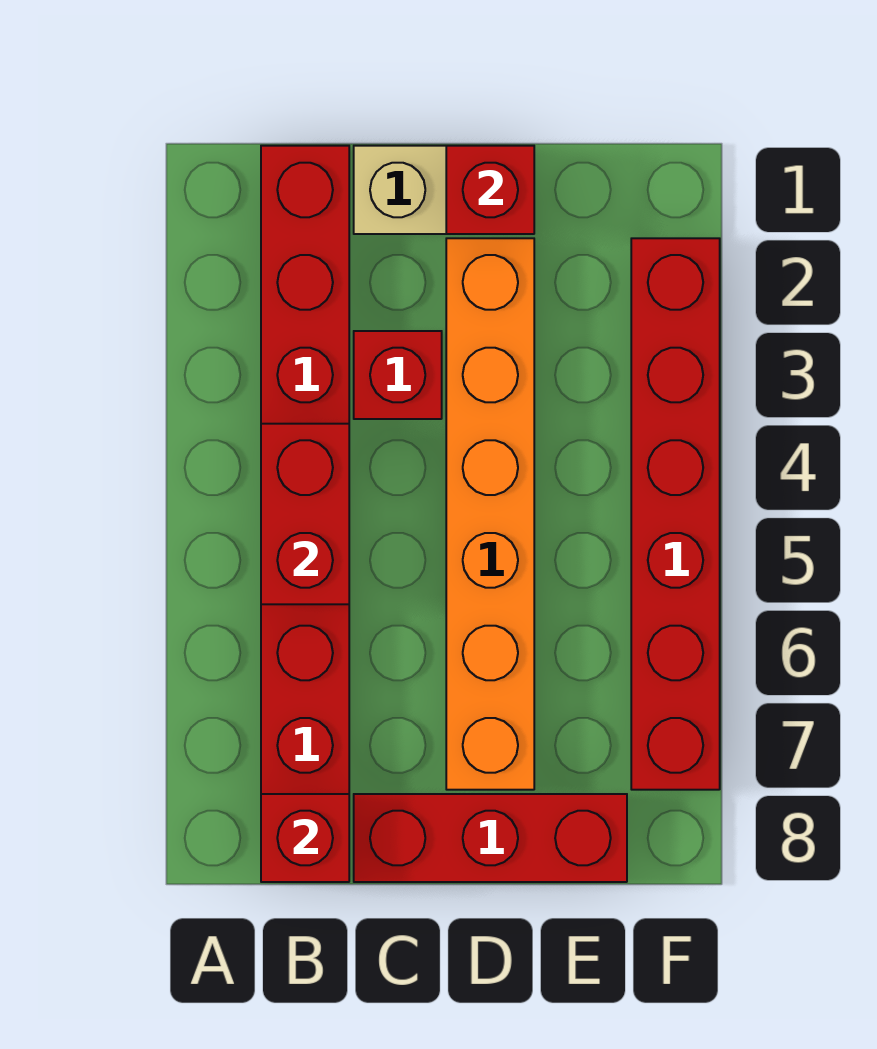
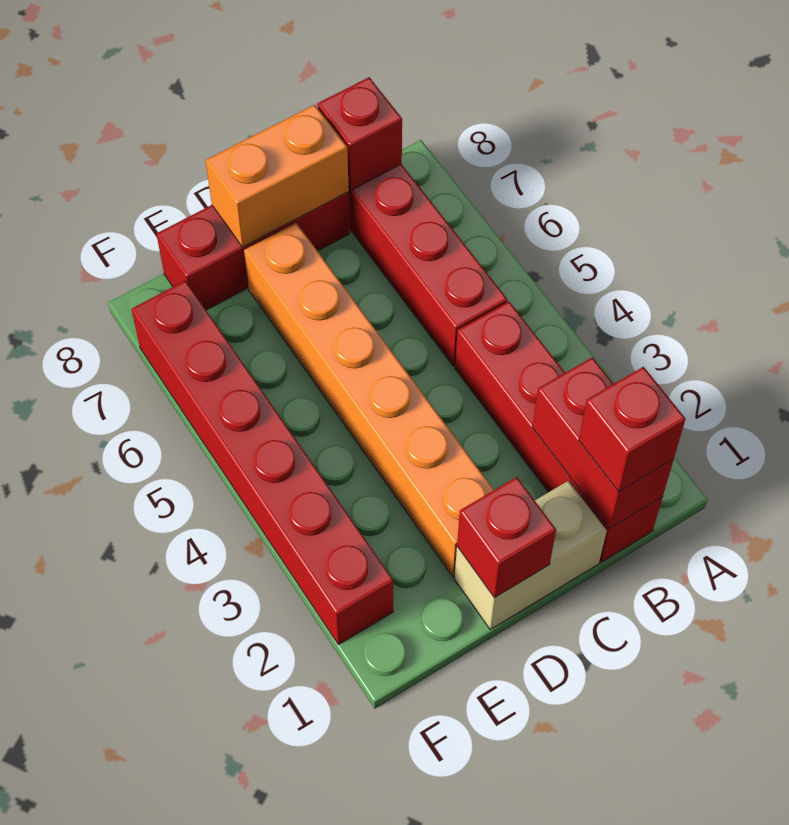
red 1x2 brick [261,424,349,604] -> red 1x2 brick moved to [532,357,674,528]
red 1x1 brick [354,331,442,419] -> red 1x1 brick moved to [579,367,686,492]
none -> orange 1x2 brick [205,105,349,247]

